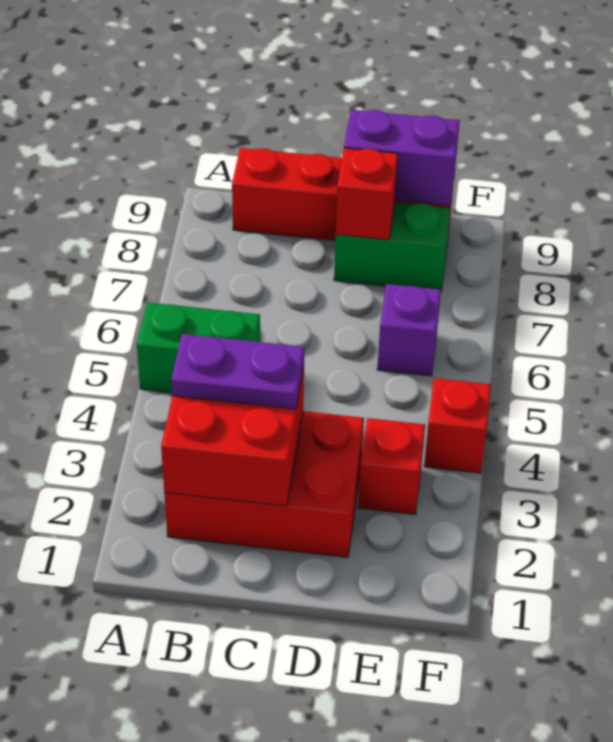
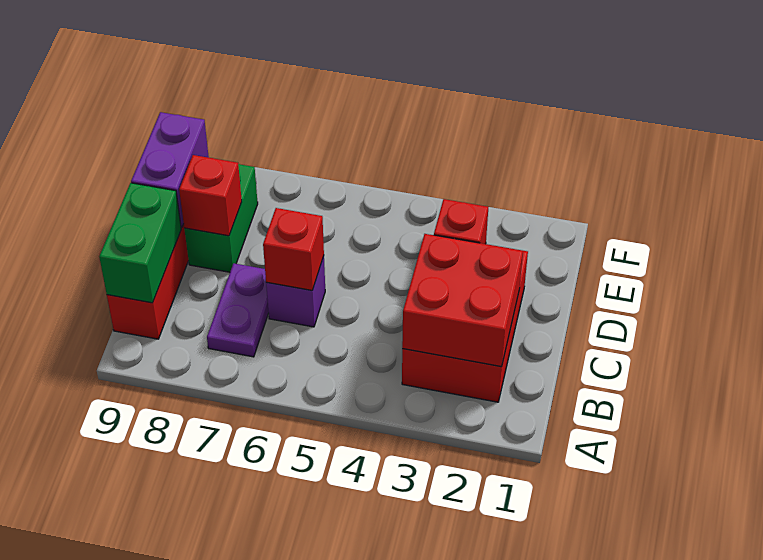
green 1x2 brick [137,302,260,393] -> green 1x2 brick moved to [99,183,181,303]
purple 1x2 plate [171,334,304,409] -> purple 1x2 plate moved to [207,263,269,357]
purple 1x1 brick [377,284,441,376] -> purple 1x1 brick moved to [266,256,325,327]
red 1x1 brick [424,378,491,473] -> red 1x1 brick moved to [263,208,324,290]

